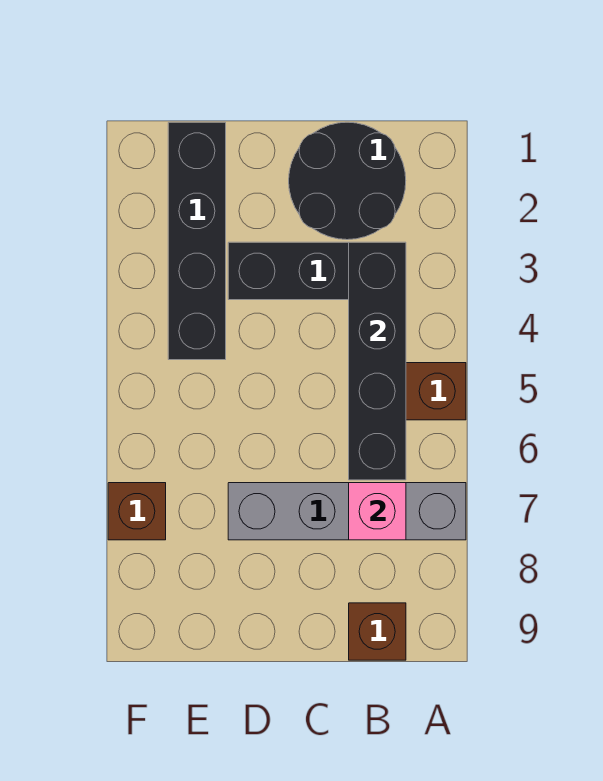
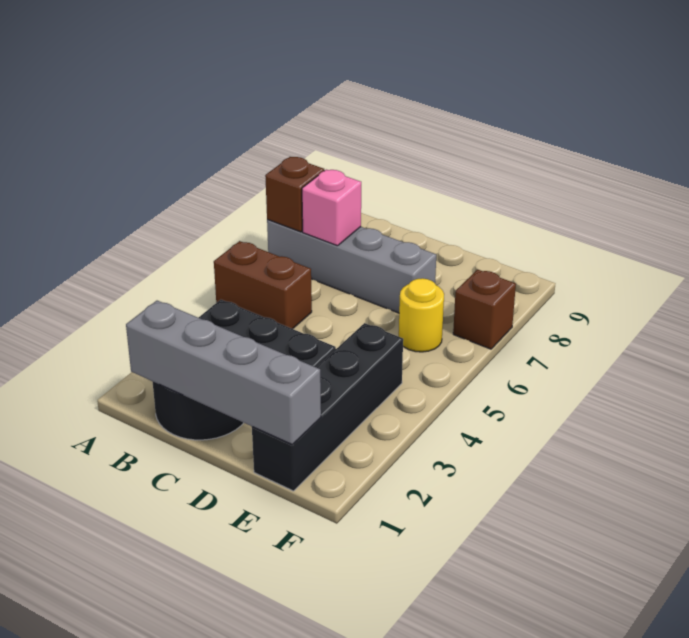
none -> grey 1x4 brick [126,301,321,445]
black 1x4 brick [349,242,406,480] -> none
brown 1x1 brick [349,603,406,660] -> brown 1x1 brick moved to [265,157,324,232]
none -> yellow 1x1 round brick [399,278,444,352]

